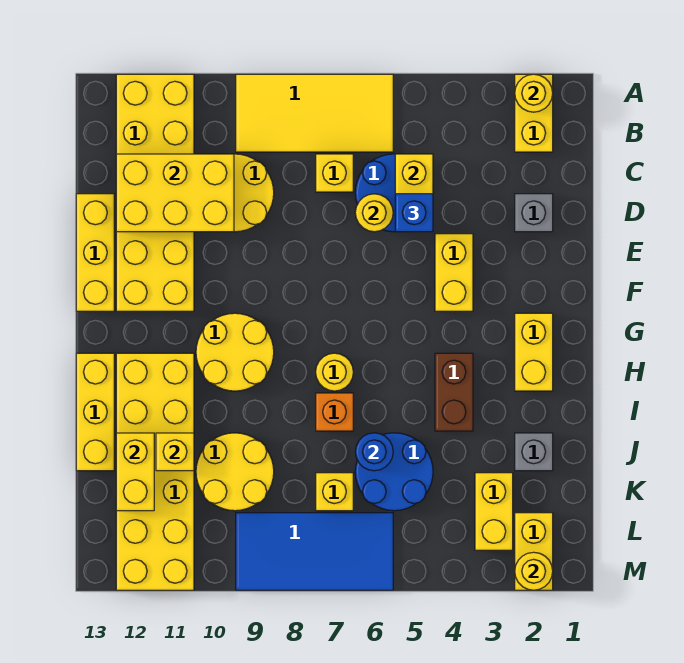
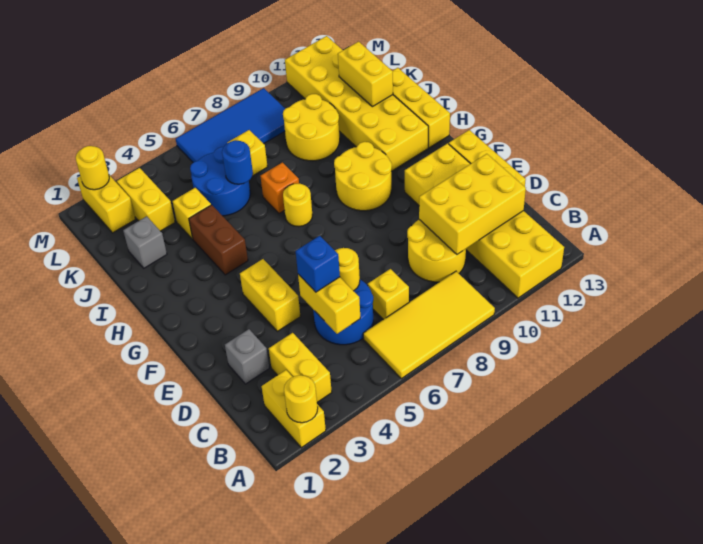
yellow 1x2 brick [515,313,553,391] -> yellow 1x2 brick moved to [269,333,332,402]
yellow 1x1 brick [156,433,194,471] -> yellow 1x1 brick moved to [173,188,211,239]

